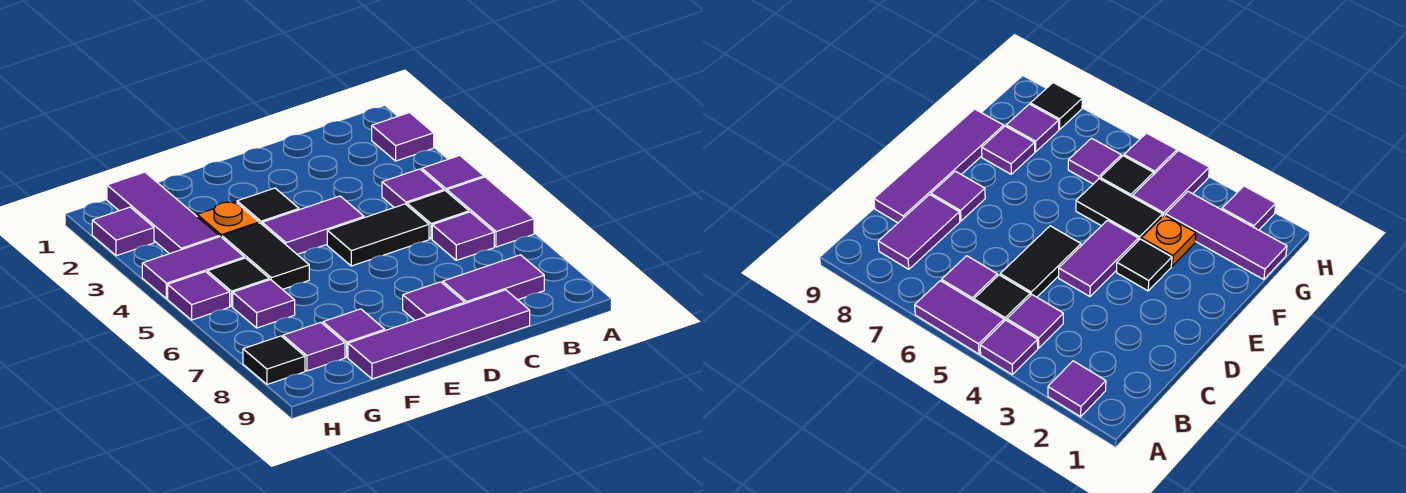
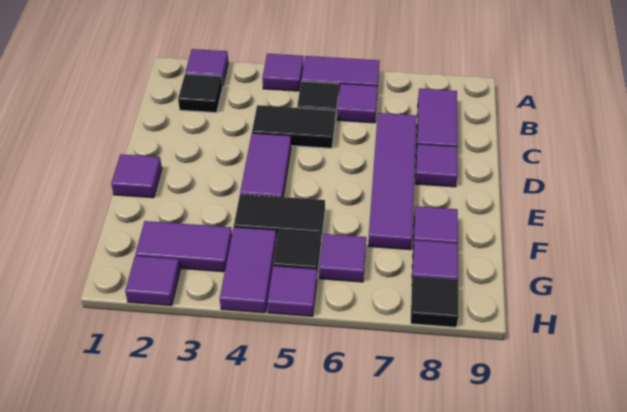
purple 1x1 tile [382,169,444,208] -> purple 1x1 tile moved to [111,154,162,198]
black 1x2 tile [327,204,429,266] -> black 1x2 tile turned to [252,105,335,148]
purple 1x4 tile [348,290,530,379] -> purple 1x4 tile moved to [368,113,416,250]
black 1x1 tile [237,188,299,224] -> black 1x1 tile moved to [178,74,223,113]
orange 1x1 plate [197,202,259,237] -> none
purple 1x3 tile [107,172,219,254] -> purple 1x2 tile [135,221,232,272]

